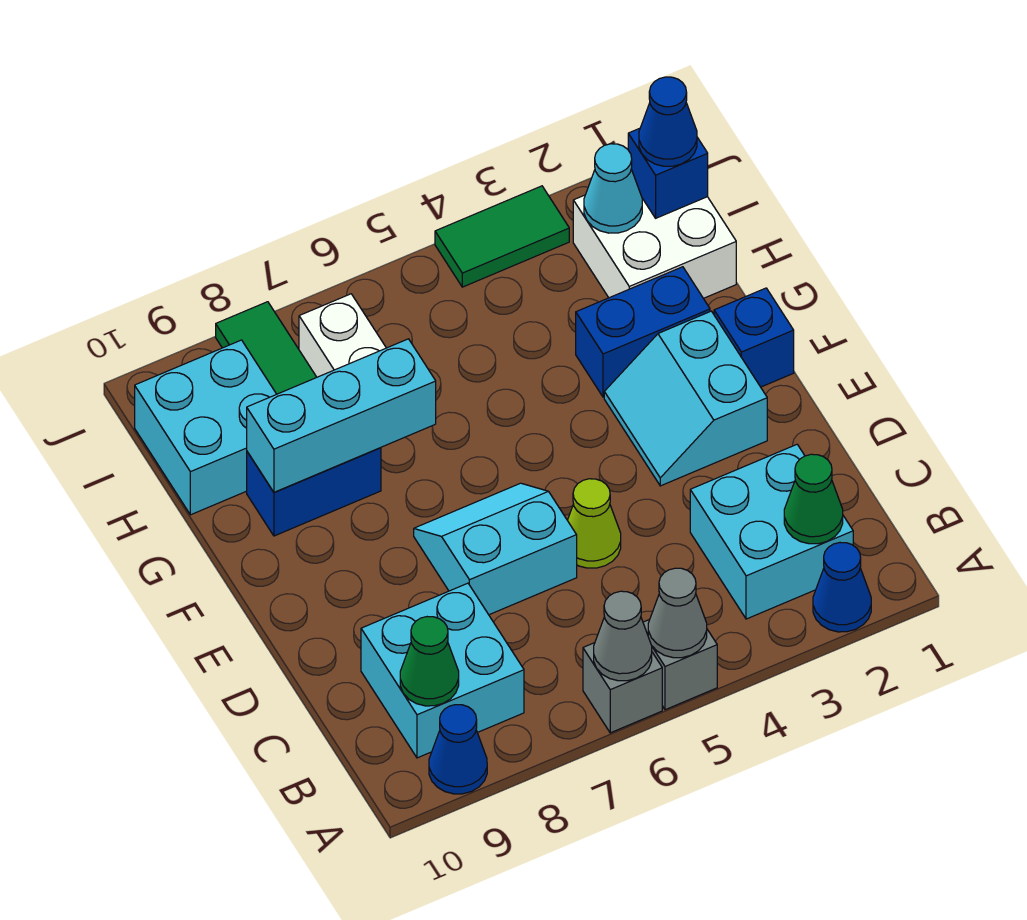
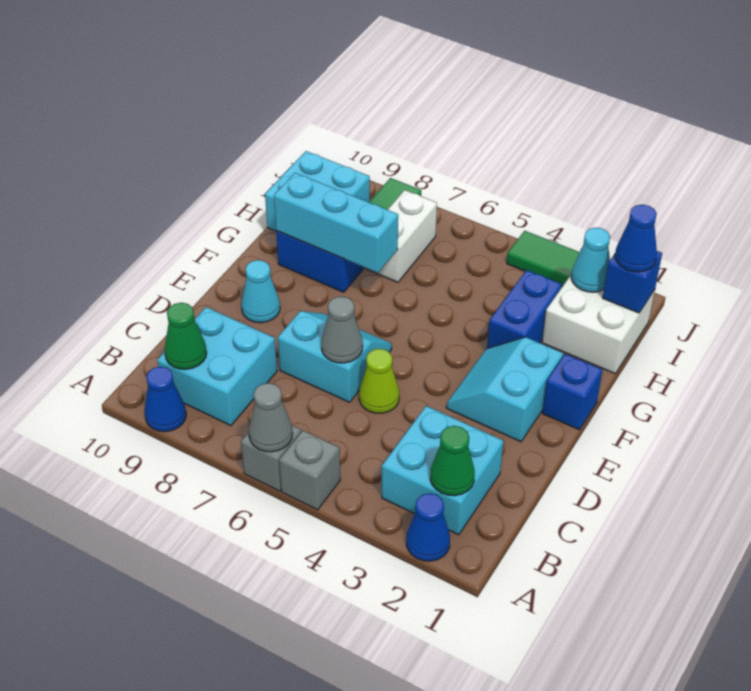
grey 1x1 cone [648,568,707,658] -> grey 1x1 cone moved to [321,296,363,363]
none -> cyan 1x1 cone [241,260,280,323]
blue 1x2 brick [576,267,710,397] -> blue 1x2 brick turned to [487,270,562,349]

